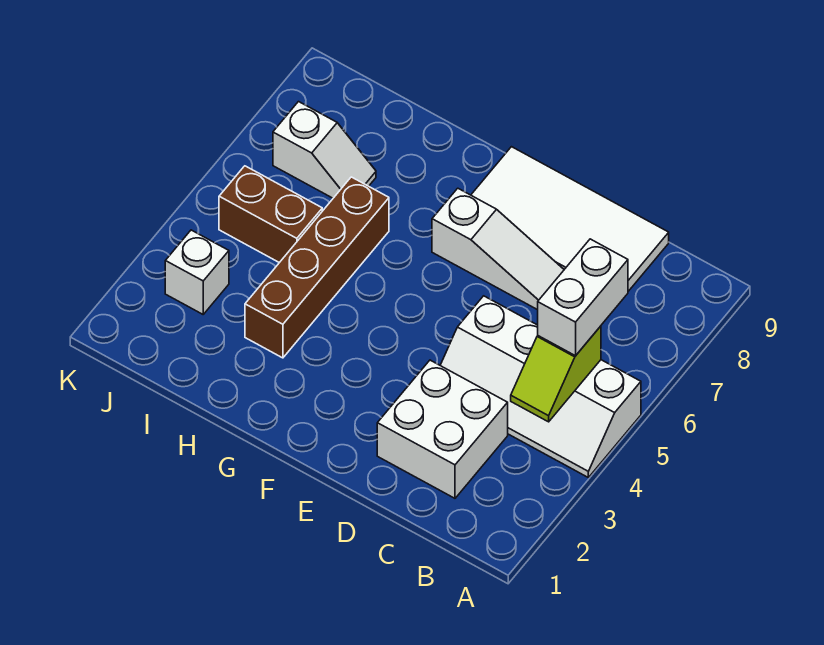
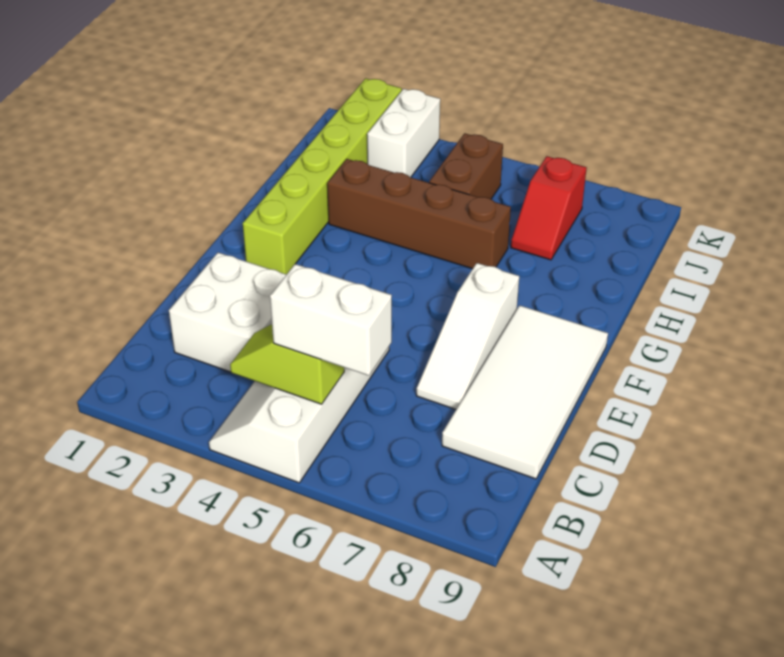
none -> lime 1x6 brick [243,78,402,274]
white 1x2 slope [273,102,376,198] -> red 1x2 slope [511,156,587,260]
white 1x1 brick [165,230,229,314] -> white 1x2 brick [367,89,440,177]

